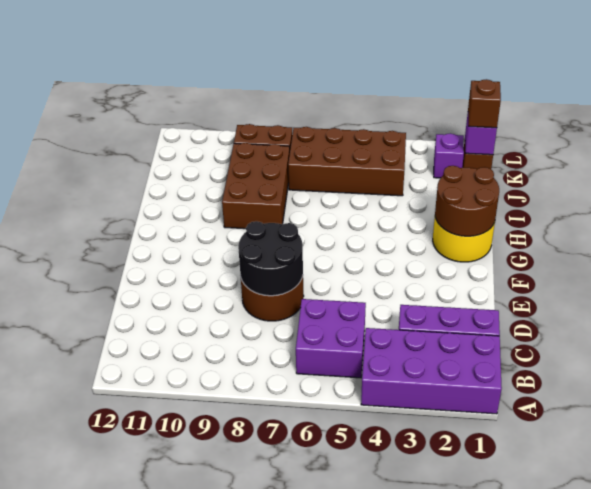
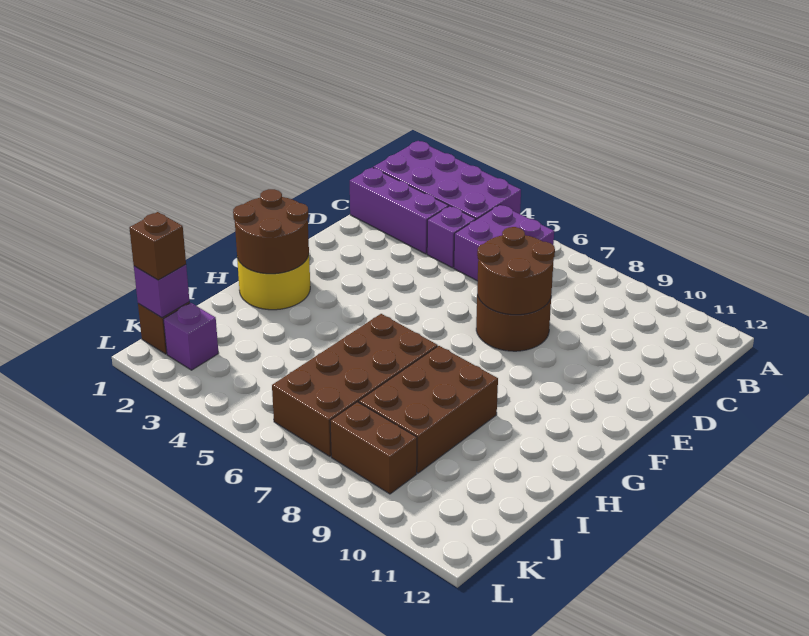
none -> purple 1x1 brick [427,206,476,268]
black 2x2 round brick [238,221,303,296] -> brown 2x2 round brick [477,227,555,315]
brown 2x4 brick [288,127,406,196] -> brown 2x4 brick turned to [272,314,438,456]

